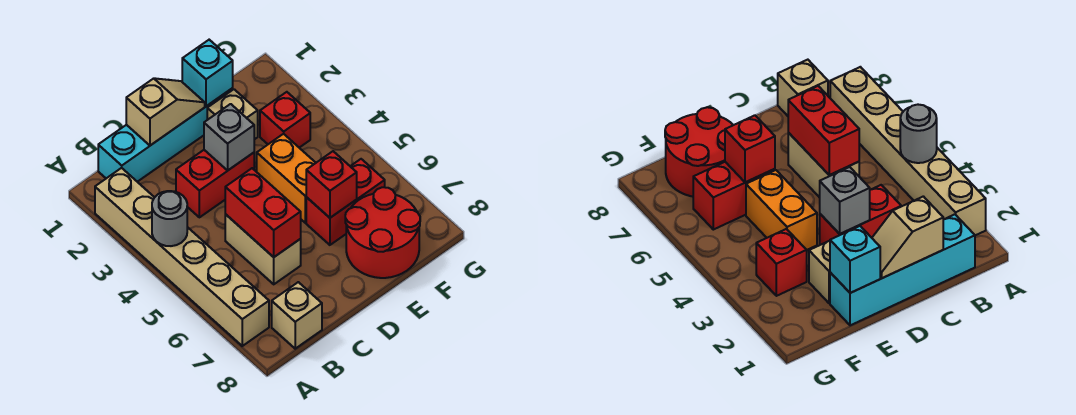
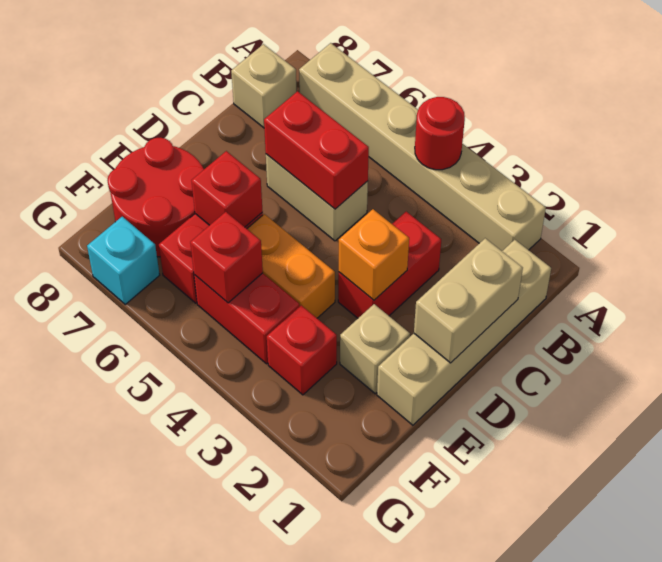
grey 1x1 round brick [152,191,187,246] -> red 1x1 round brick [415,97,465,170]
cyan 1x4 brick [98,88,233,182] -> tan 1x4 brick [377,240,551,425]
tan 1x2 slope [126,78,205,145] -> tan 1x2 brick [414,238,523,363]
grey 1x1 brick [204,104,254,171] -> orange 1x1 brick [339,209,409,300]
cyan 1x1 brick [182,40,233,106] -> cyan 1x1 brick moved to [87,217,160,304]
none -> red 1x2 brick [194,273,299,364]
none -> red 1x1 brick [190,212,263,303]

